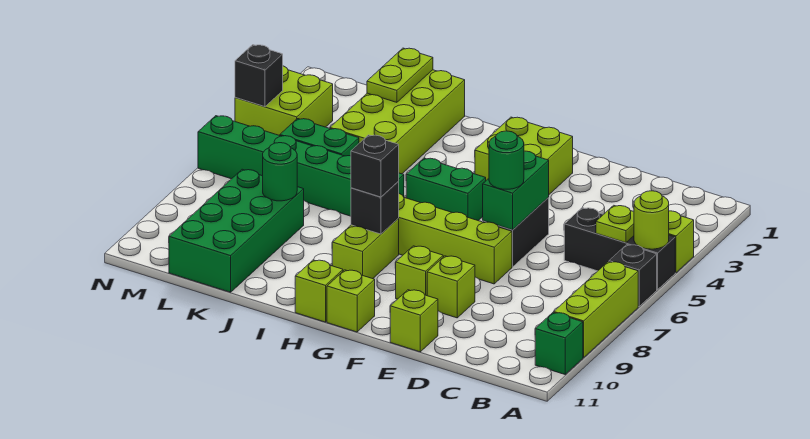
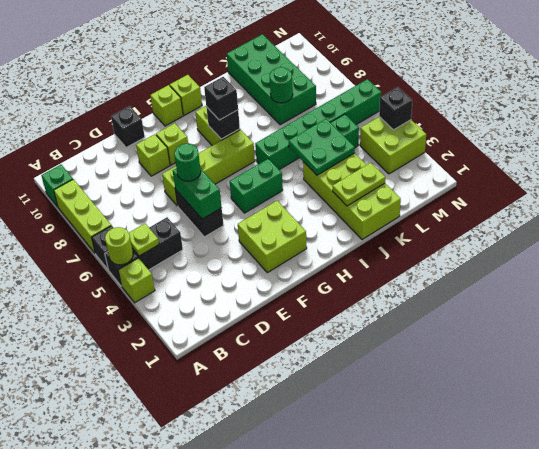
lime 1x1 brick [390,290,438,352] -> black 1x1 brick [111,106,145,148]
none -> green 2x2 plate [289,119,355,175]
lime 1x2 plate [367,48,433,102] -> lime 1x2 plate turned to [333,163,385,206]

